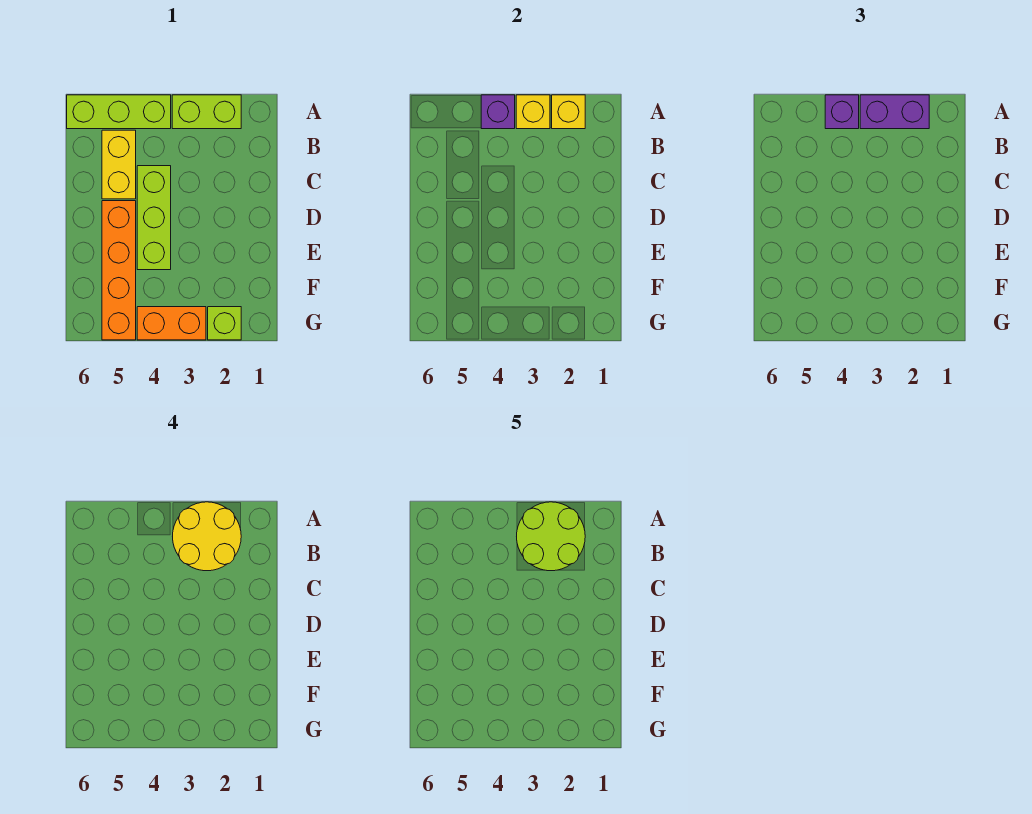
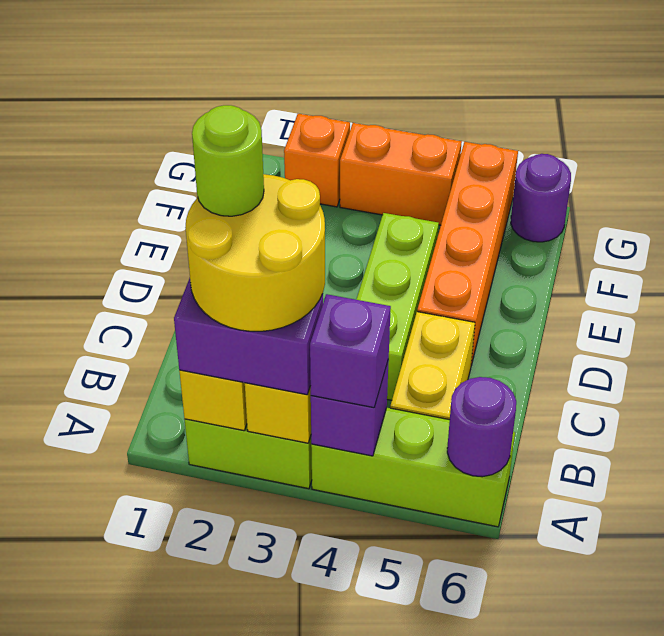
lime 2x2 round brick [517,502,585,571] -> lime 1x1 round brick [192,105,264,216]
none -> purple 1x1 round brick [447,377,516,477]
lime 1x1 brick [208,307,241,340] -> orange 1x1 brick [284,114,350,207]
none -> purple 1x1 round brick [511,154,571,242]

